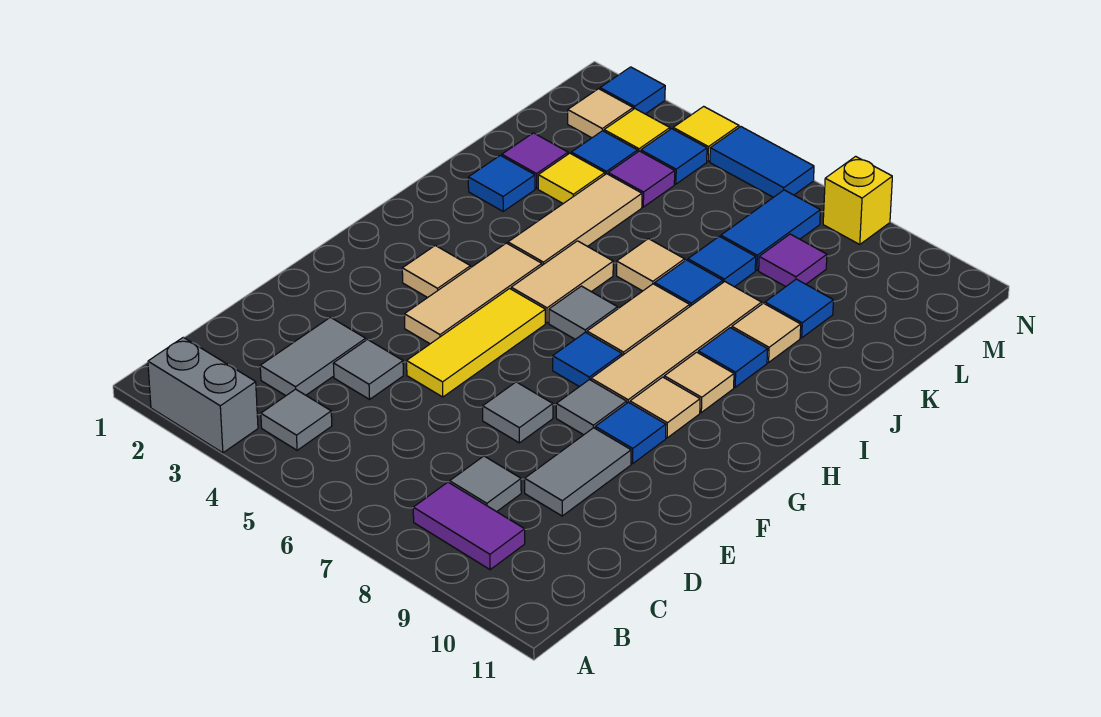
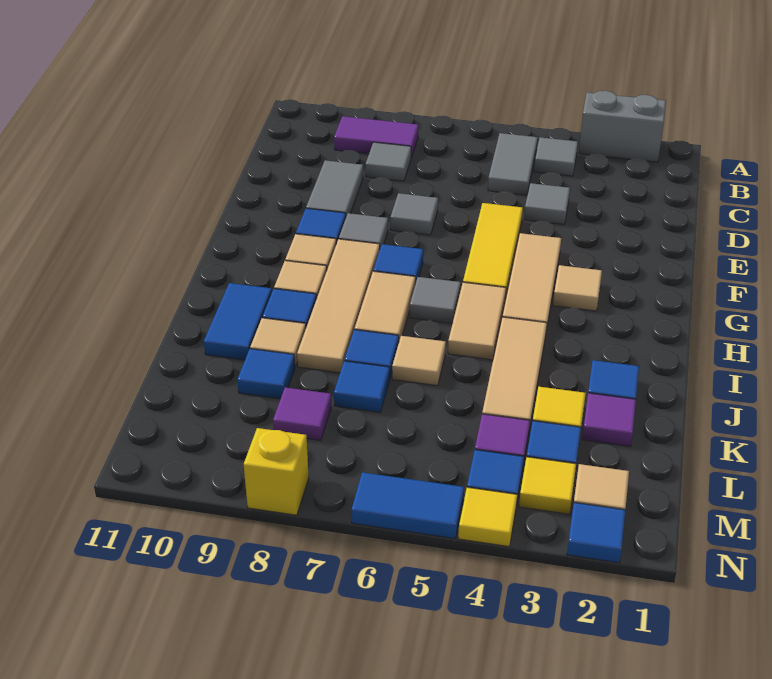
grey 1x2 tile [260,317,366,396] -> grey 1x2 tile moved to [488,133,538,195]
blue 1x2 tile [721,190,820,270] -> blue 1x2 tile moved to [204,283,272,360]

